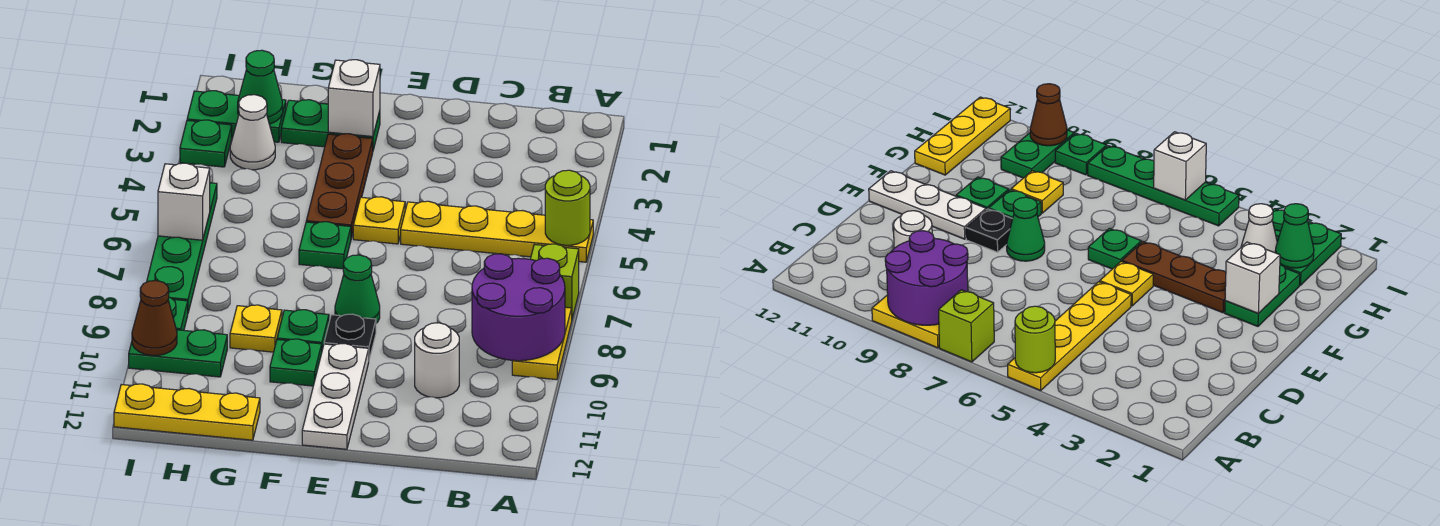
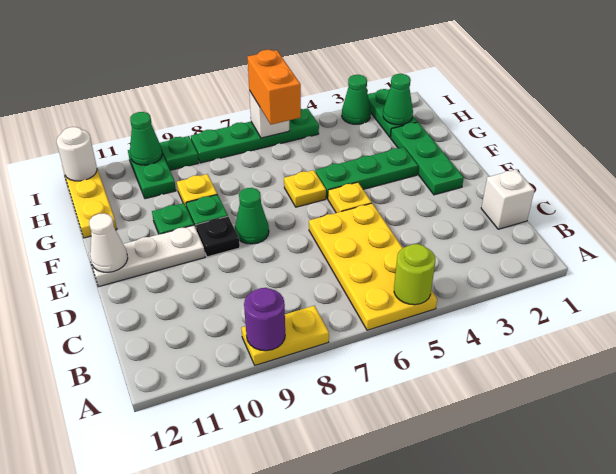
yellow 1x4 plate [401,201,593,262] -> yellow 2x4 plate [309,203,437,330]
lime 1x1 brick [530,244,579,318] -> none
purple 2x2 round brick [472,254,565,361] -> purple 1x1 round brick [244,288,285,351]
white 1x1 round brick [415,323,459,398] -> white 1x1 round brick moved to [57,127,97,181]
green 1x2 plate [281,100,380,150] -> green 1x3 plate [391,122,464,195]
white 1x1 brick [328,60,380,137] -> white 1x1 brick moved to [481,169,534,229]
brown 1x3 plate [306,134,373,238] -> green 1x3 plate [315,147,418,199]
green 1x1 plate [299,222,351,269] -> yellow 1x1 plate [284,170,326,207]
white 1x1 cone [230,95,275,170] -> white 1x1 cone moved to [89,213,128,272]
none -> orange 1x2 brick [247,50,301,125]
green 1x1 plate [180,120,232,167] -> green 1x1 cone [342,75,371,124]
brown 1x1 cone [132,281,177,355] -> green 1x1 cone [130,112,162,165]

